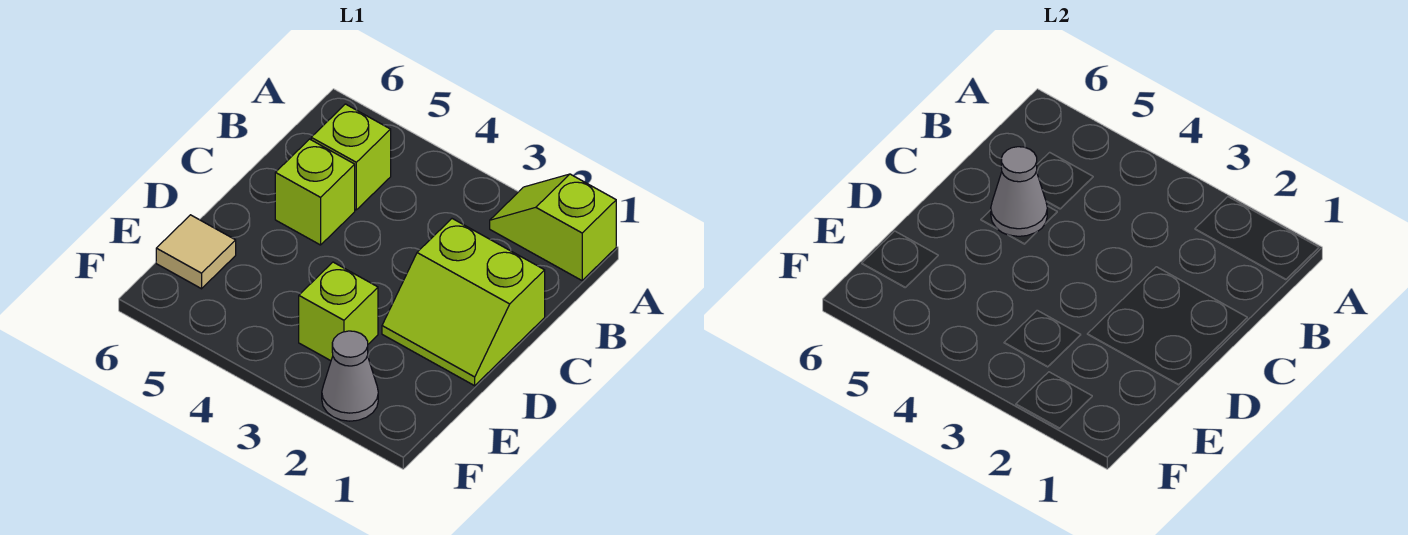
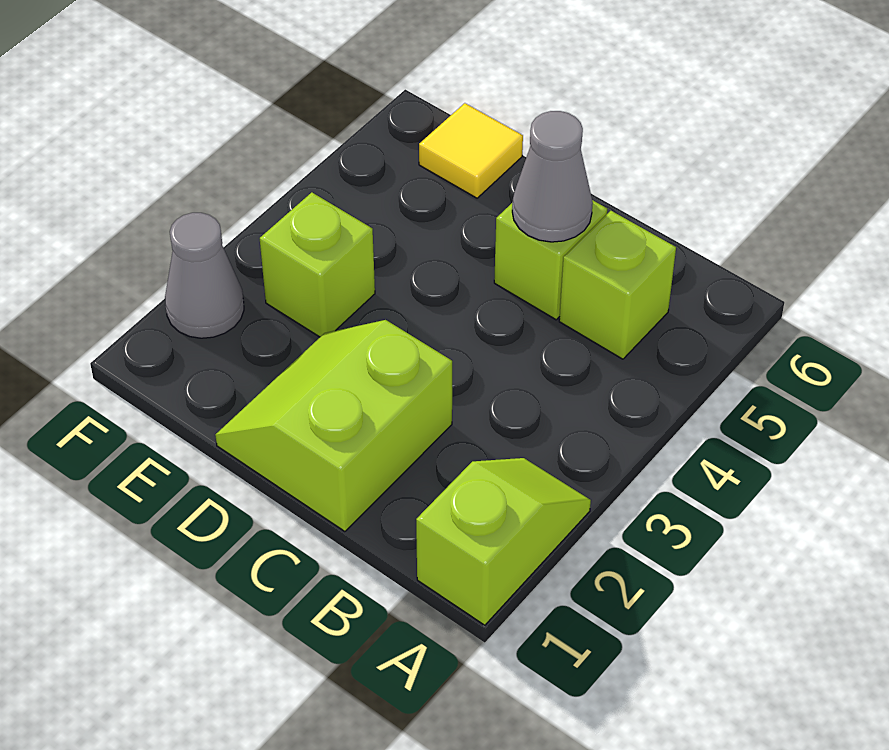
tan 1x1 tile [156,215,236,289] -> yellow 1x1 tile [419,103,523,198]

